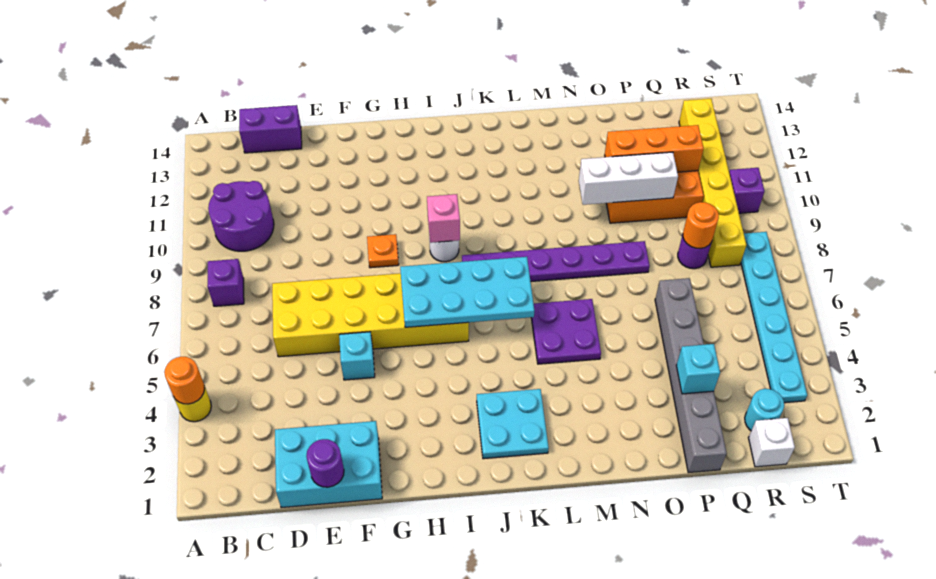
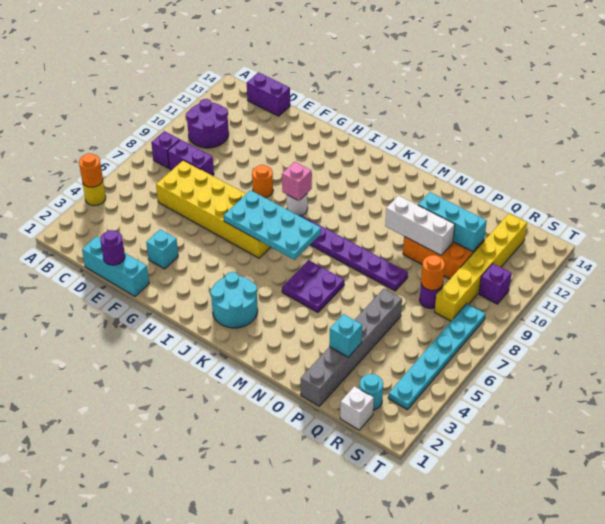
none -> purple 1x2 brick [168,140,214,176]
cyan 2x3 brick [275,421,382,508] -> cyan 1x3 brick [82,236,149,296]
cyan 1x1 brick [339,332,375,380] -> cyan 1x1 brick moved to [146,229,178,269]
orange 1x1 plate [367,234,399,268] -> orange 1x1 round brick [252,165,273,198]
cyan 2x2 plate [477,389,549,459] -> cyan 2x2 round brick [210,272,258,328]
orange 1x3 brick [605,125,704,172] -> cyan 1x3 brick [418,192,487,252]

